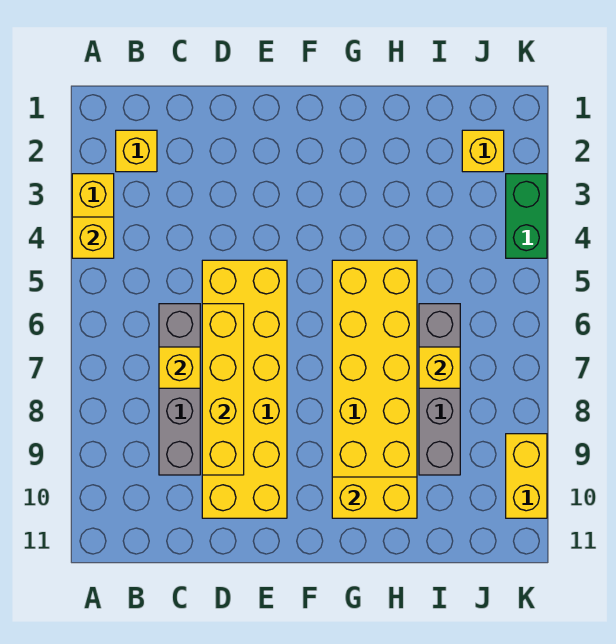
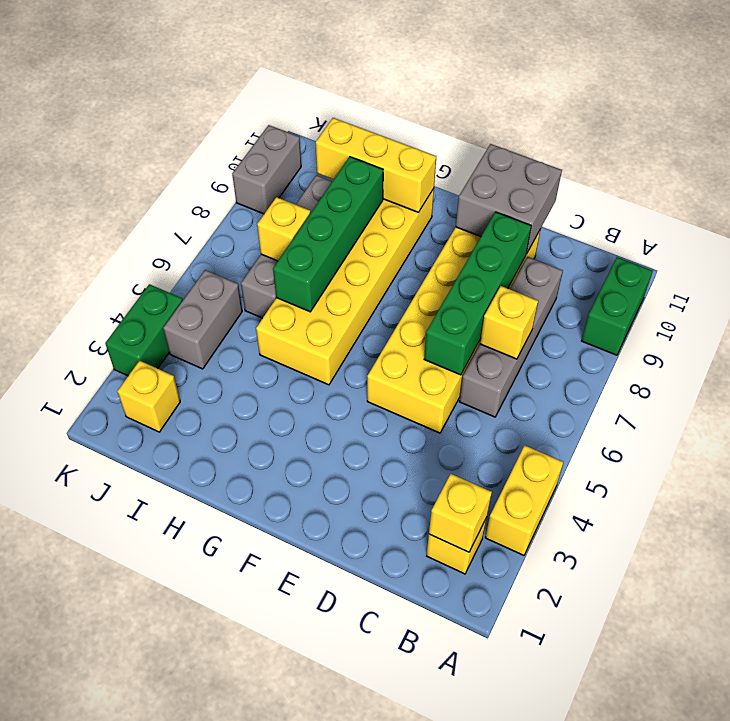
yellow 1x1 brick [72,217,114,258] -> yellow 1x1 brick moved to [429,474,492,552]
none -> green 1x2 brick [581,257,653,355]
yellow 1x4 brick [202,304,244,475] -> green 1x4 brick [424,212,531,375]
none -> grey 2x2 brick [456,144,562,254]
yellow 1x2 brick [332,477,417,518] -> yellow 1x3 brick [316,118,436,212]
none -> green 1x4 brick [273,157,383,312]
none -> grey 1x2 brick [163,270,242,369]
yellow 1x2 brick [506,434,547,518] -> grey 1x2 brick [232,125,301,214]

